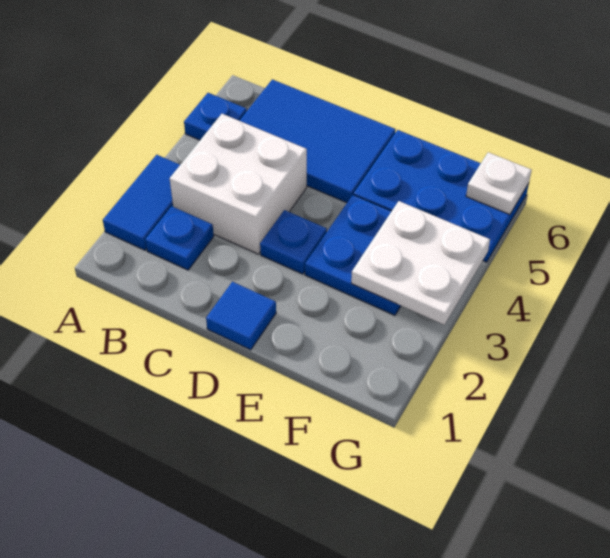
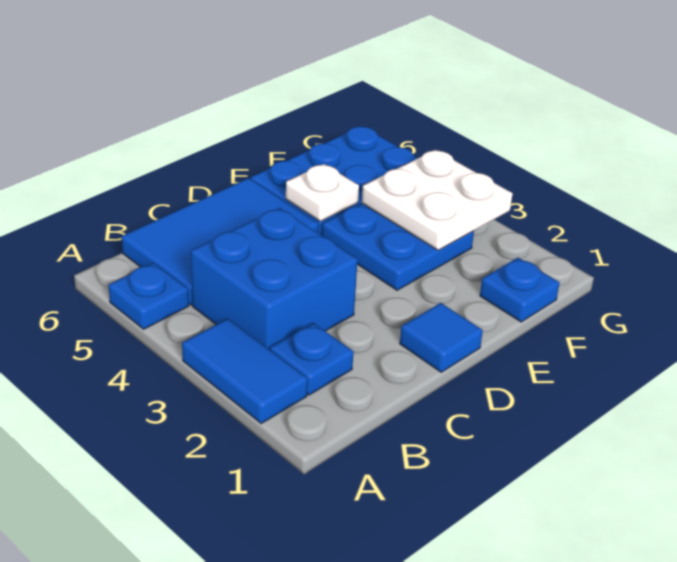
white 2x2 brick [170,114,307,254] -> blue 2x2 brick [191,208,358,350]
blue 1x1 plate [260,210,327,274] -> blue 1x1 plate moved to [480,258,559,322]
white 1x1 plate [466,152,532,214] -> white 1x1 plate moved to [286,164,359,221]

